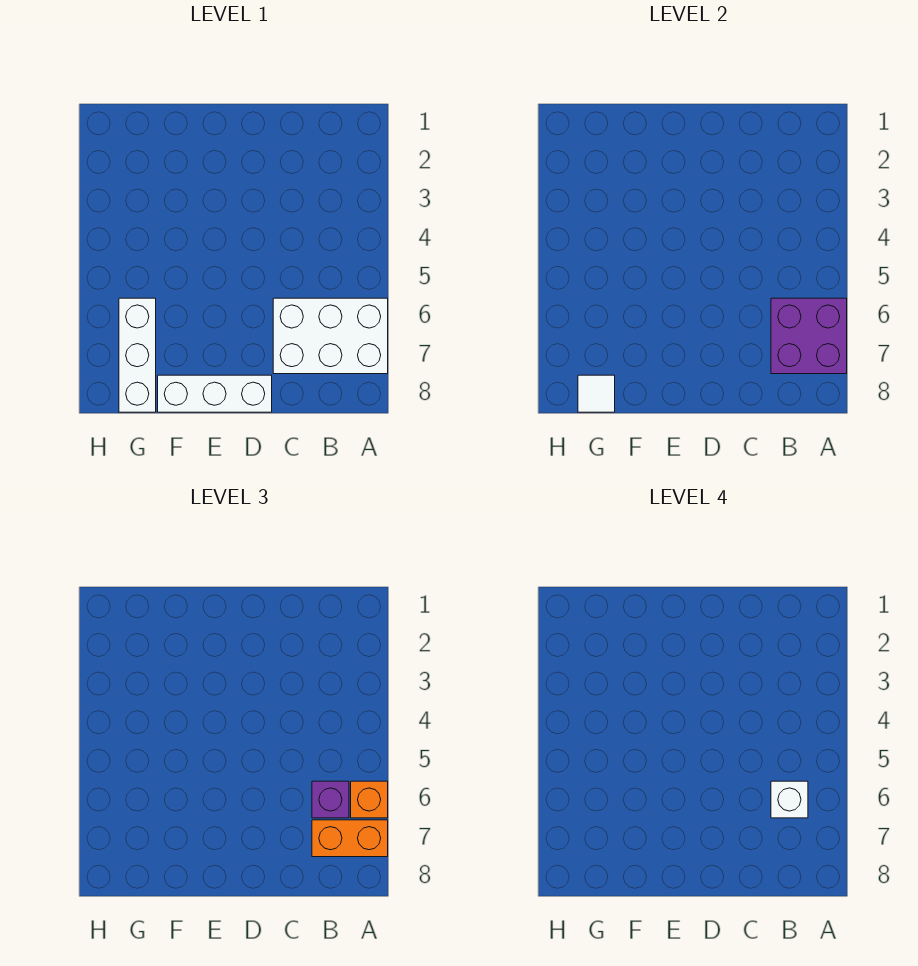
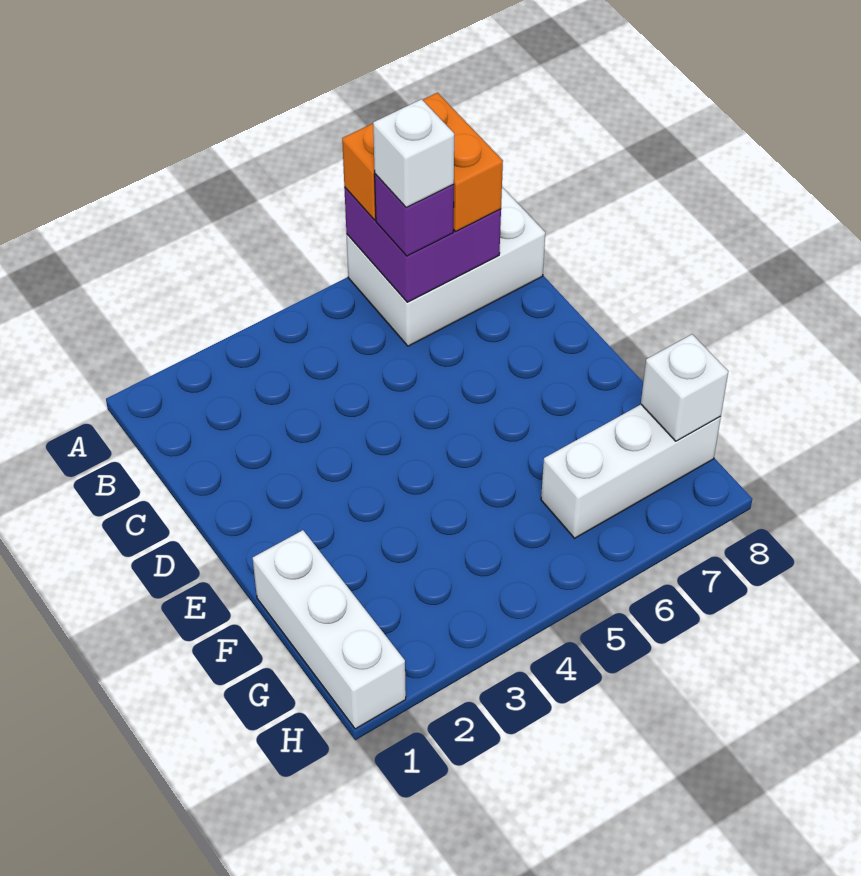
white 2x3 brick [273,298,388,374] -> white 2x3 brick turned to [346,187,545,346]
white 1x3 brick [158,375,272,412] -> white 1x3 brick moved to [253,530,406,729]
white 1x1 tile [578,375,615,412] -> white 1x1 brick [641,334,728,441]

